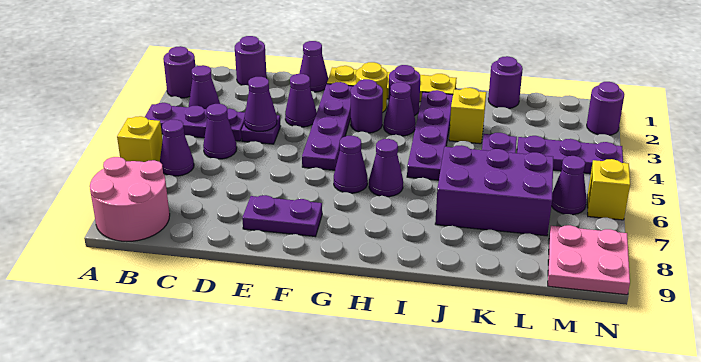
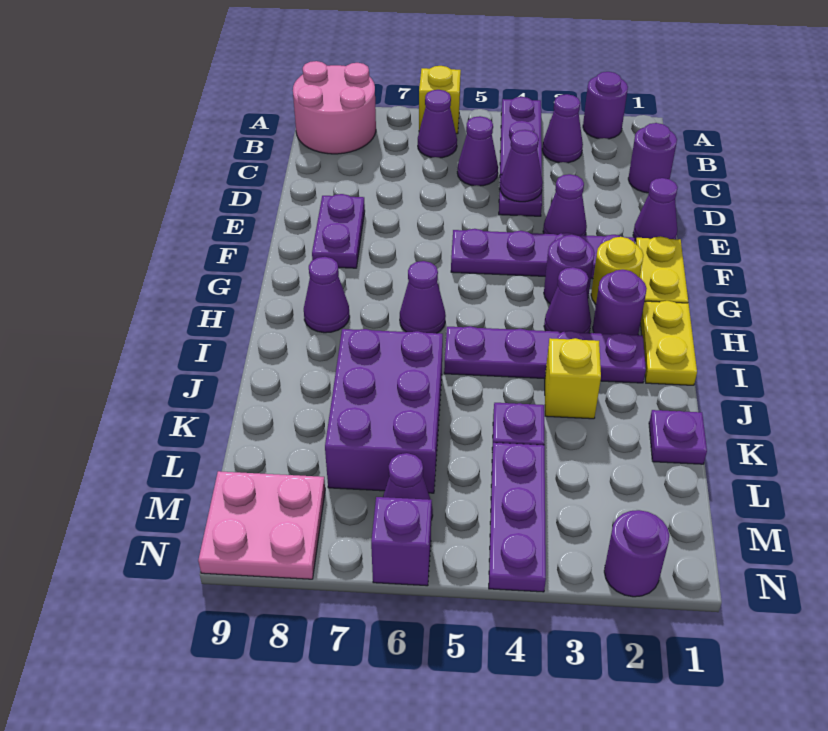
purple 1x1 cone [334,136,367,193] -> purple 1x1 cone moved to [304,257,350,333]
purple 1x1 round brick [488,56,523,109] -> purple 1x1 plate [649,410,707,464]
yellow 1x1 brick [587,159,630,220] -> purple 1x1 brick [371,497,432,586]

